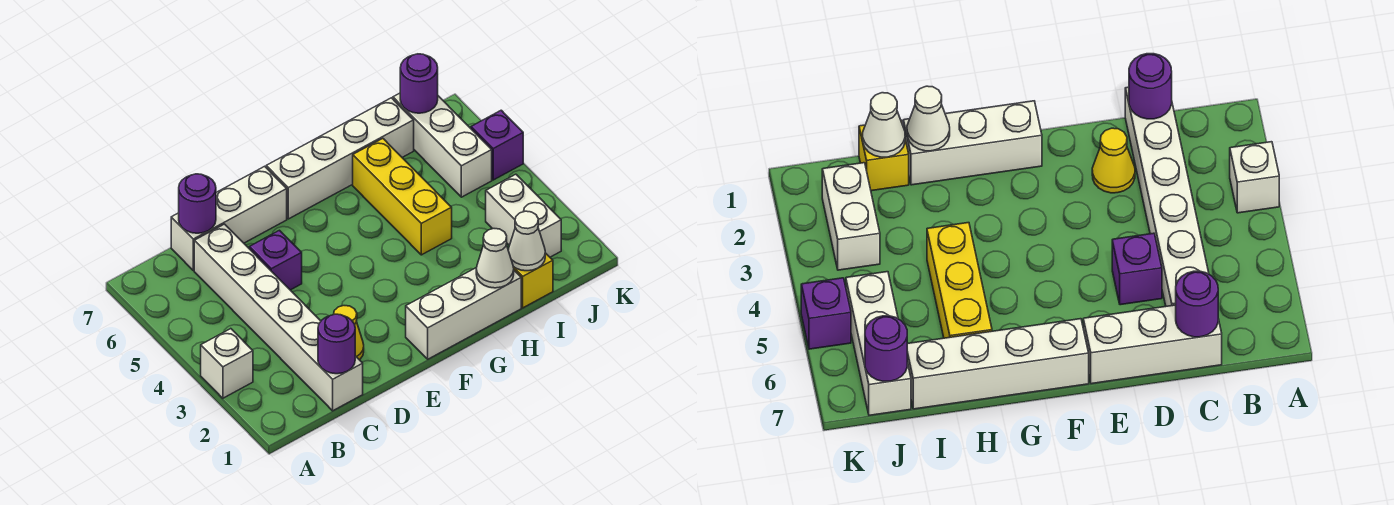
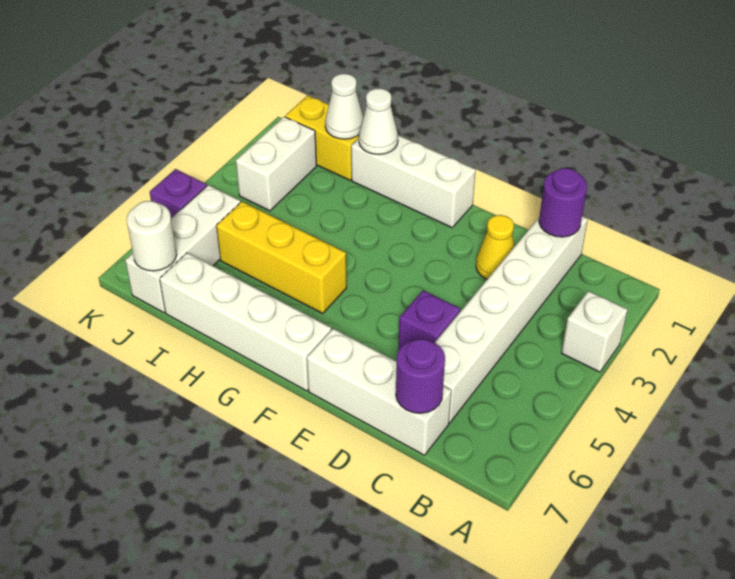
yellow 1x3 brick [353,139,452,255] -> yellow 1x3 brick turned to [216,201,347,313]
yellow 1x1 brick [514,253,553,308] -> yellow 1x2 brick [285,95,359,180]
purple 1x1 round brick [400,54,438,113] -> white 1x1 round brick [127,201,177,271]

